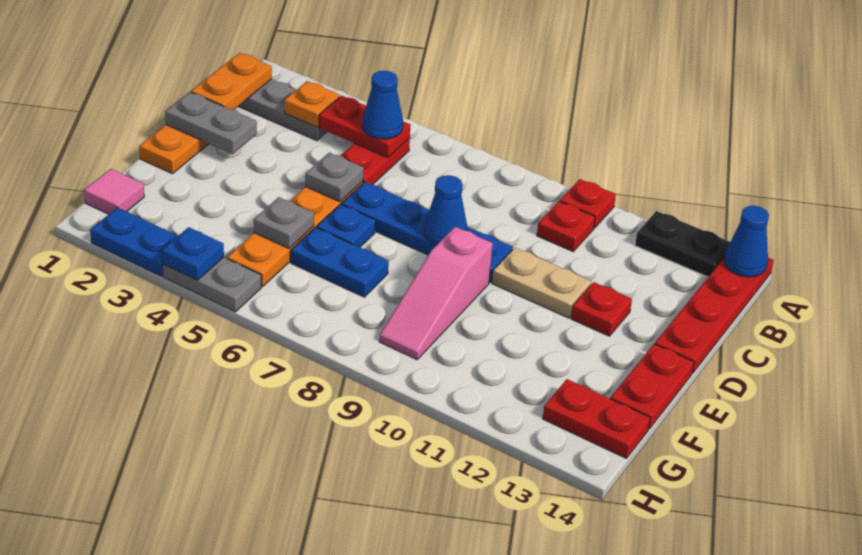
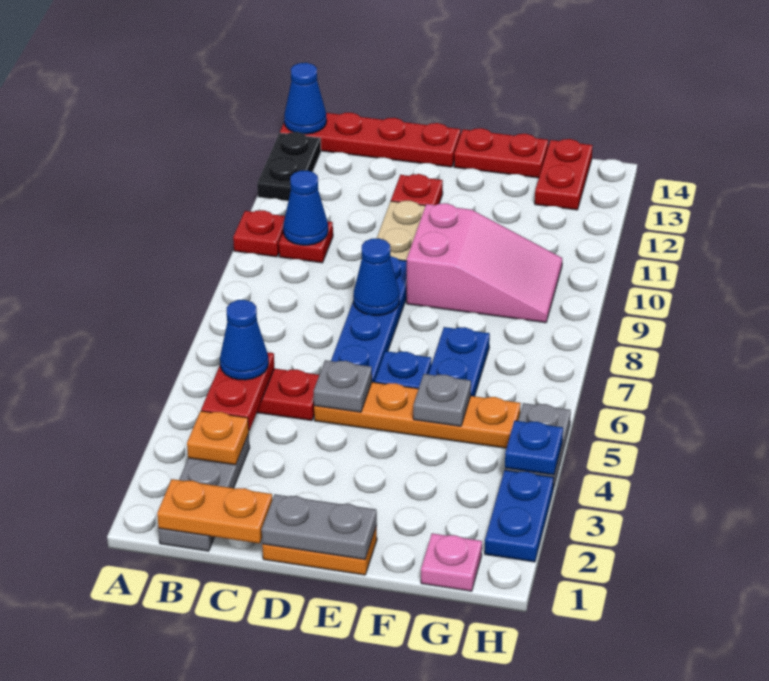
none -> blue 1x1 cone [283,171,328,245]
grey 1x2 plate [165,92,257,154] -> grey 1x2 plate turned to [262,494,377,559]
pink 1x3 slope [380,227,493,360] -> pink 2x3 slope [407,203,562,323]
pink 1x1 tile [84,169,144,214] -> pink 1x1 plate [421,533,482,591]

